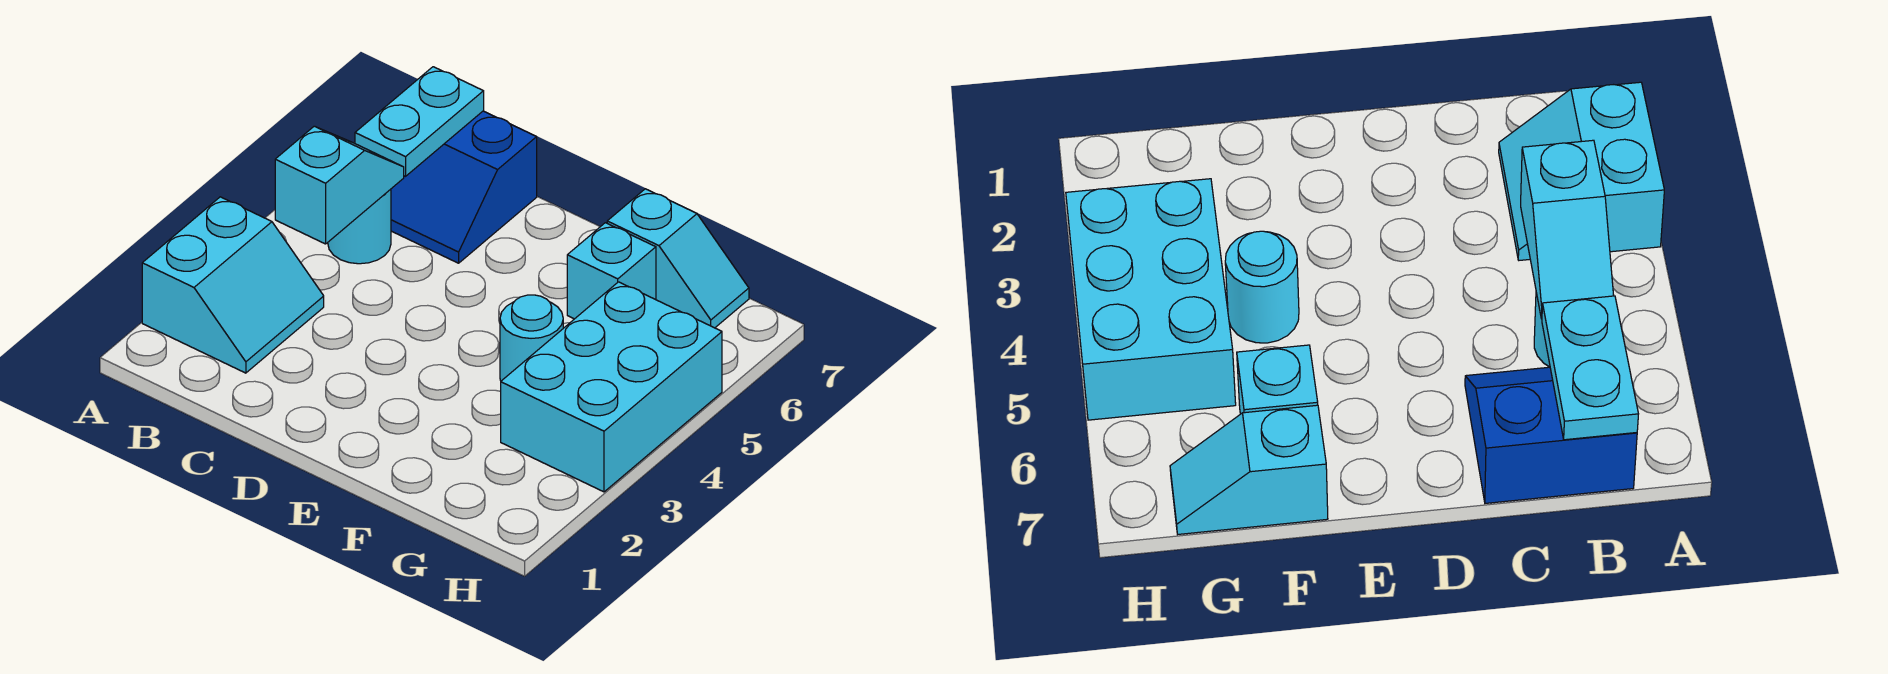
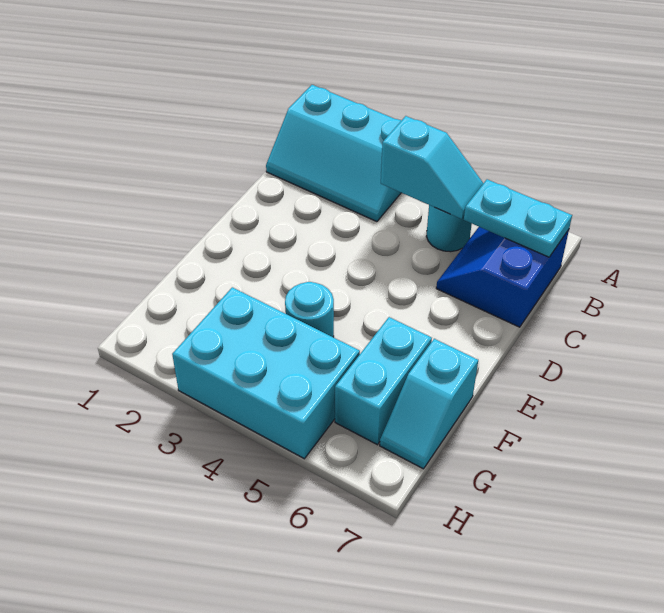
cyan 2x2 slope [142,197,324,373] -> cyan 2x3 slope [266,85,402,222]
cyan 1x1 brick [567,223,656,319] -> cyan 1x2 brick [335,317,432,445]

